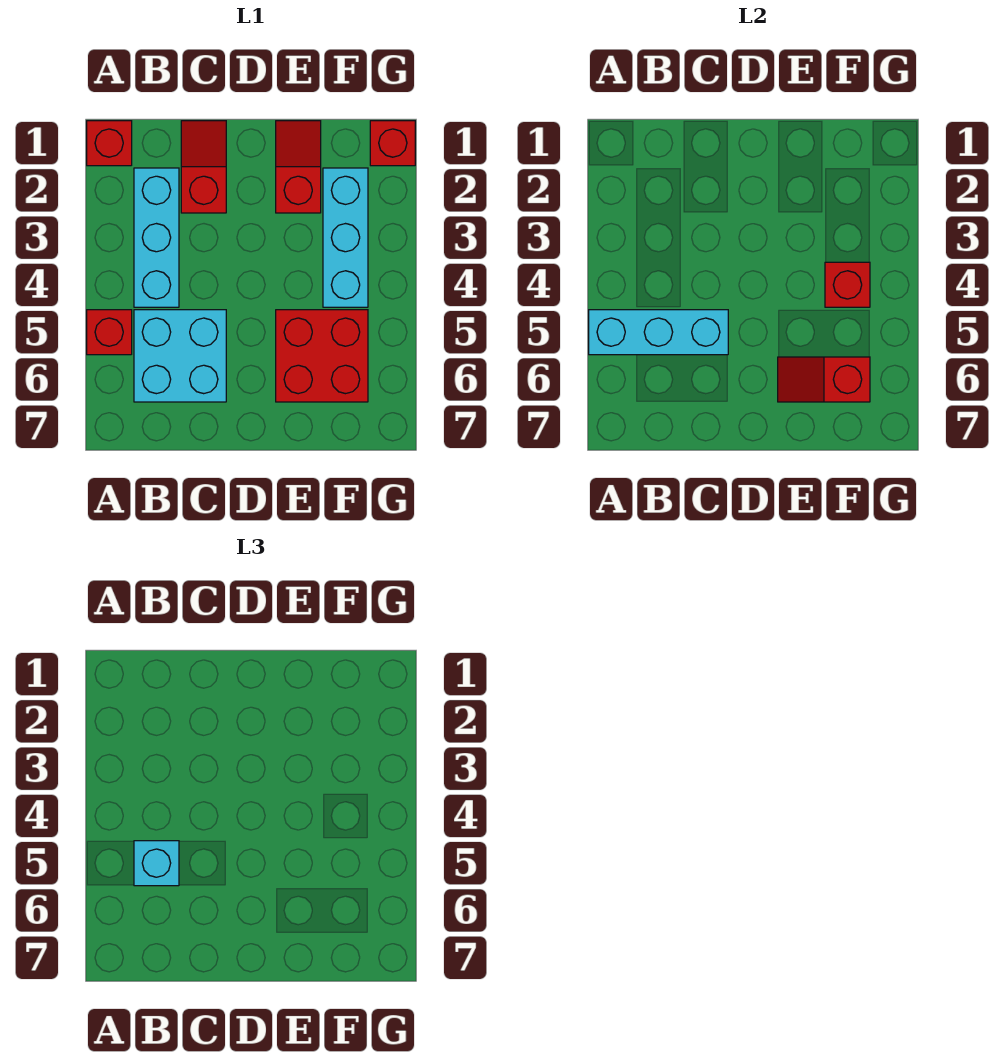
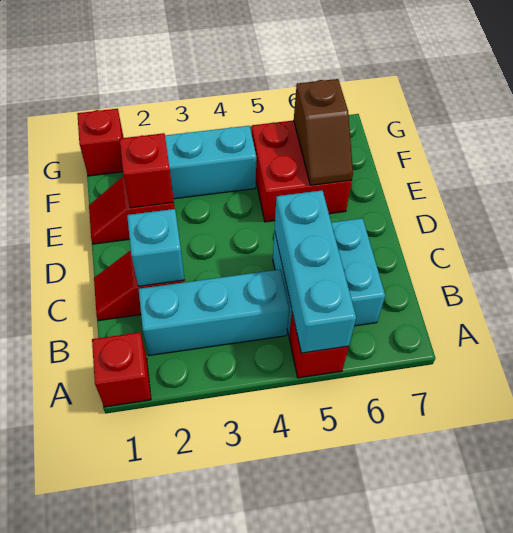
cyan 1x1 brick [134,841,179,886] -> cyan 1x1 brick moved to [127,209,185,286]
red 1x2 slope [778,357,870,402] -> brown 1x2 slope [294,79,353,185]
red 1x1 brick [825,262,870,307] -> red 1x1 brick moved to [120,133,174,208]

